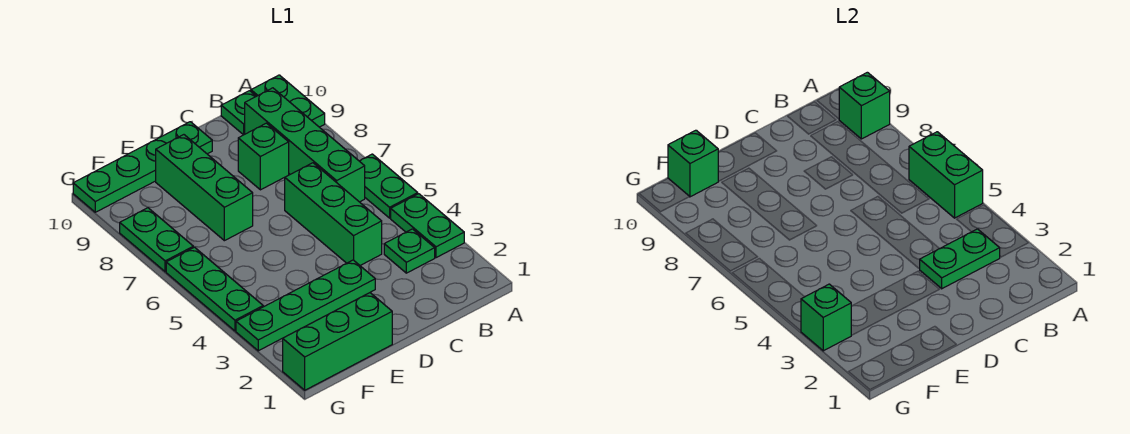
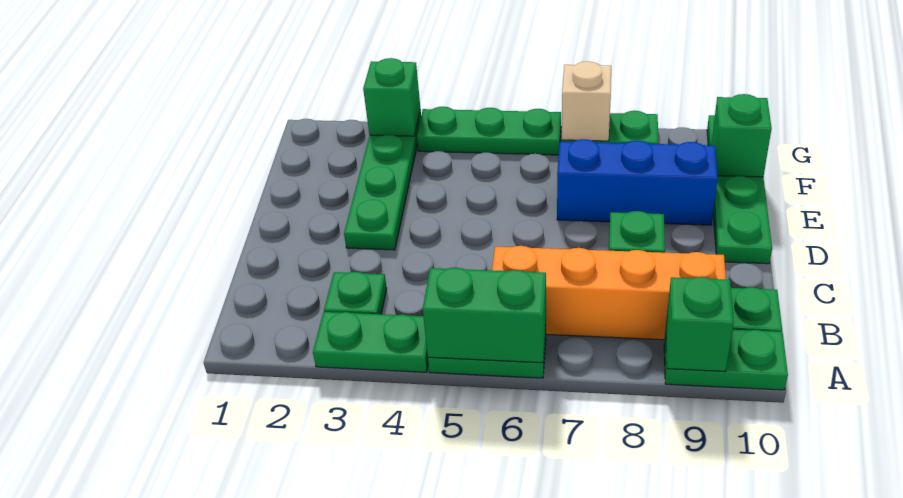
green 1x2 plate [920,229,1000,289] -> none
green 1x4 brick [245,88,365,202] -> orange 1x4 brick [492,246,726,340]
green 1x3 brick [285,163,382,265] -> none
green 1x3 brick [283,293,392,390] -> none
green 1x3 brick [156,135,253,241] -> blue 1x3 brick [557,139,718,225]
none -> tan 1x1 brick [562,61,611,141]

